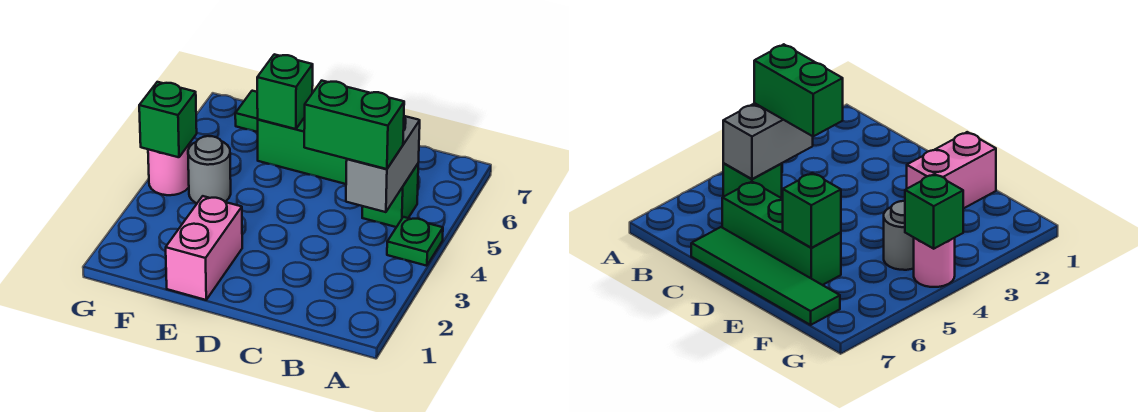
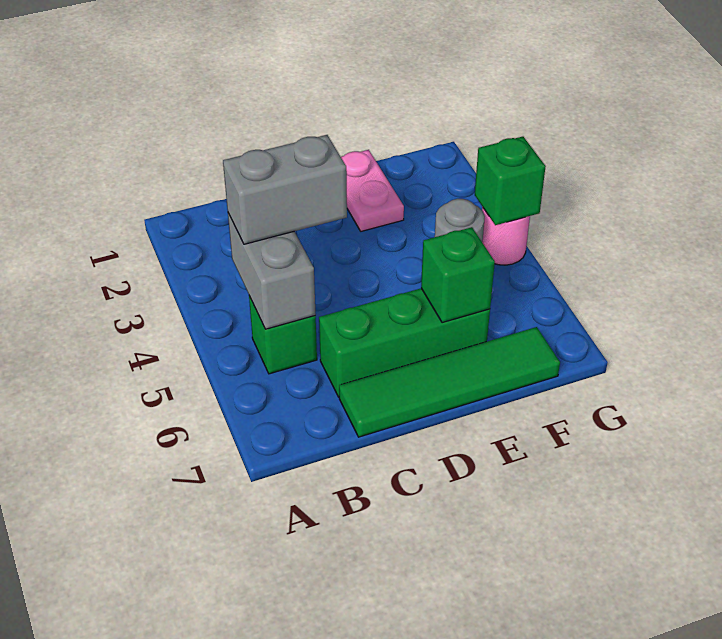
green 1x1 plate [387,217,443,266] -> none
green 1x2 brick [304,81,404,169] -> grey 1x2 brick [223,135,347,244]
pink 1x2 brick [166,196,242,300] -> pink 1x2 plate [341,150,404,231]

